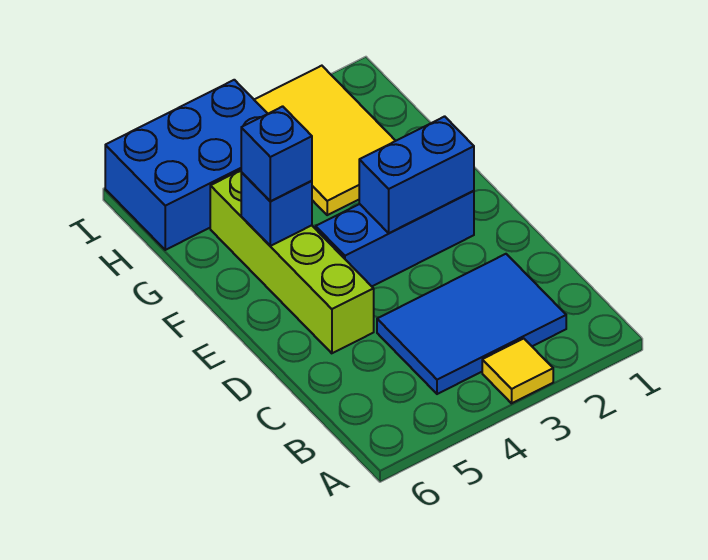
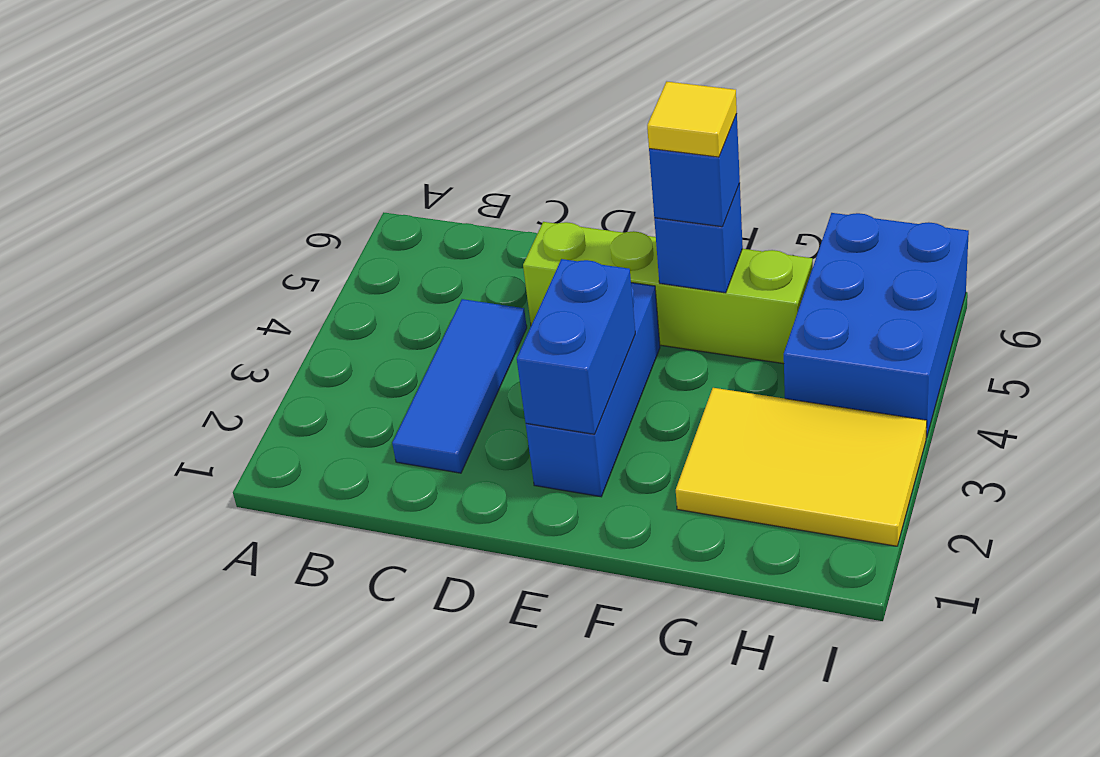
yellow 1x1 tile [482,339,553,403] -> yellow 1x1 tile moved to [647,82,737,157]
blue 2x3 tile [377,254,566,394] -> blue 1x3 tile [392,299,527,473]

